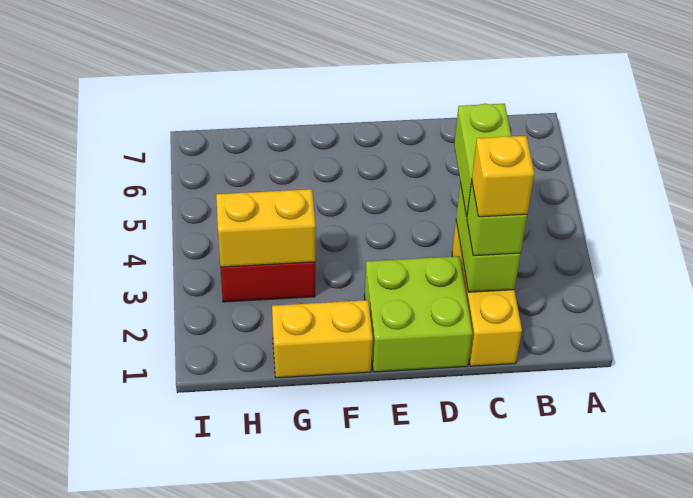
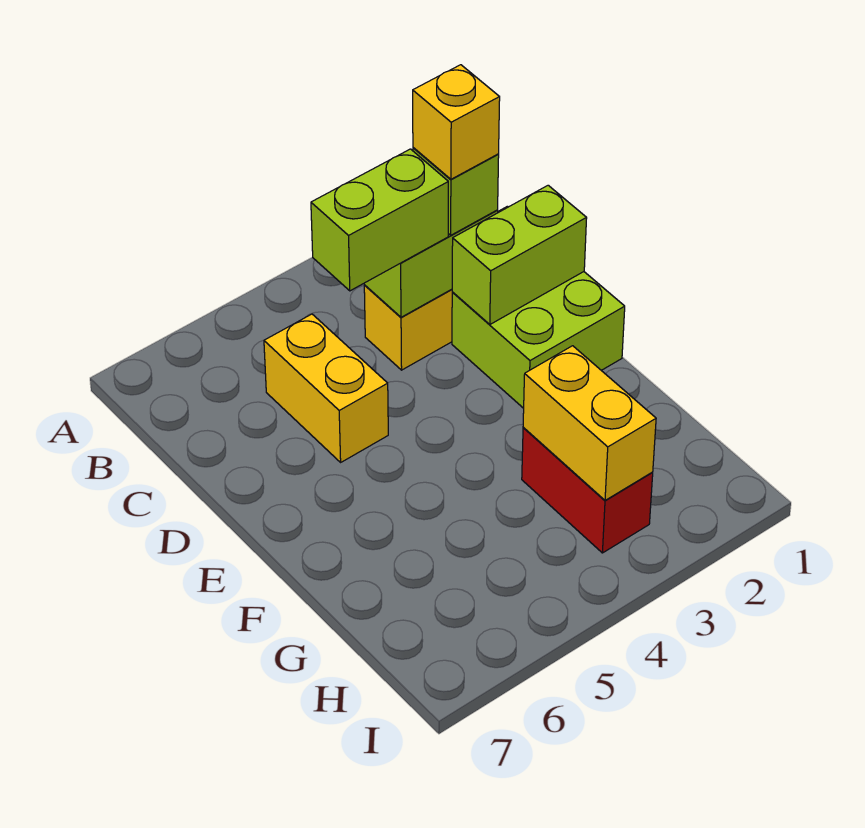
none -> lime 1x2 brick [452,185,587,324]
yellow 1x2 brick [272,300,373,378] -> yellow 1x2 brick moved to [264,314,388,462]

